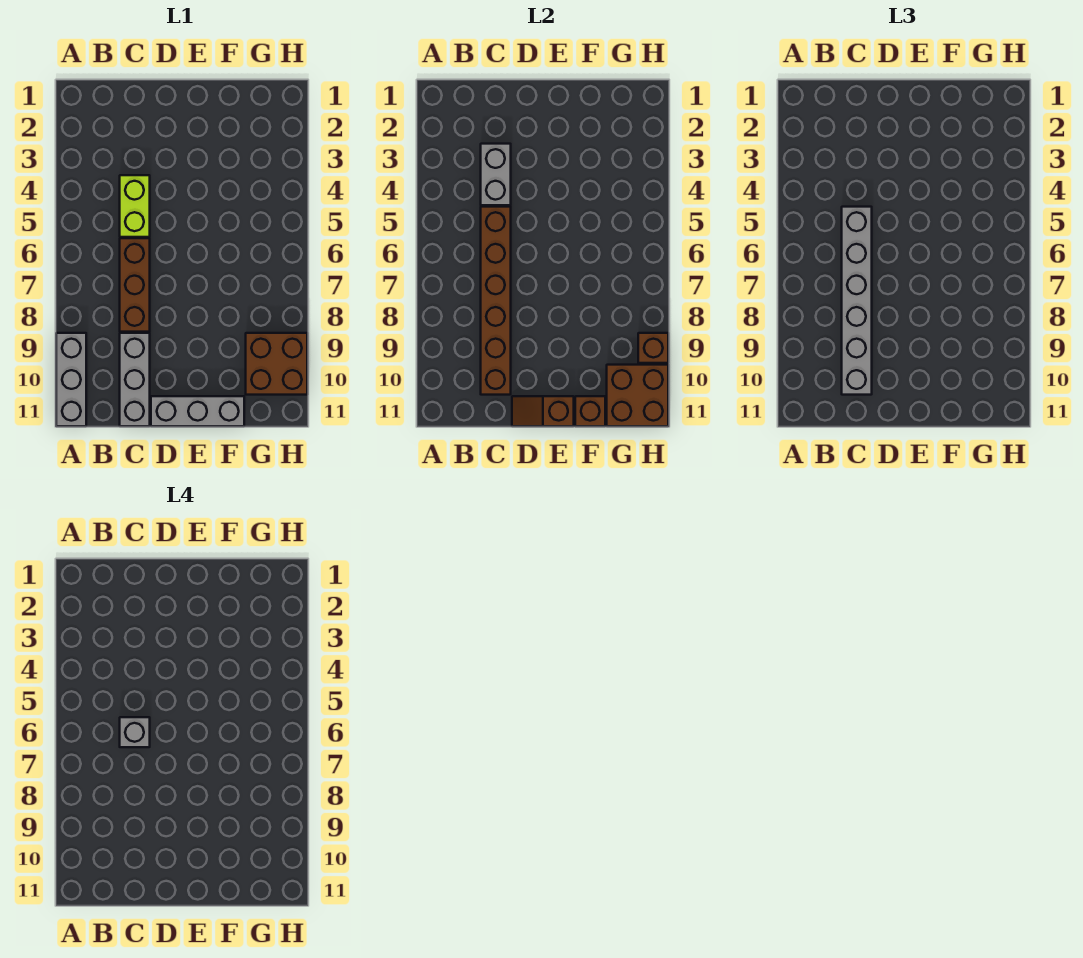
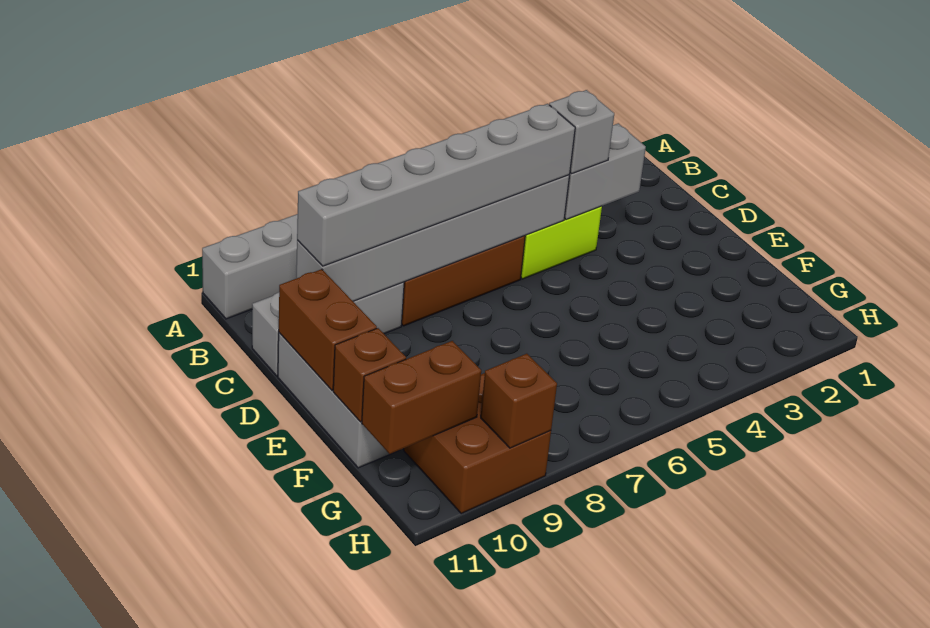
brown 1x6 brick [481,207,511,395] -> grey 1x6 brick [296,175,570,301]
grey 1x1 brick [120,717,150,747] -> grey 1x1 brick moved to [549,90,614,174]
brown 1x2 slope [512,396,574,426] -> brown 1x2 brick [279,269,377,390]
brown 2x2 brick [607,365,668,426] -> brown 1x2 brick [362,341,481,454]

